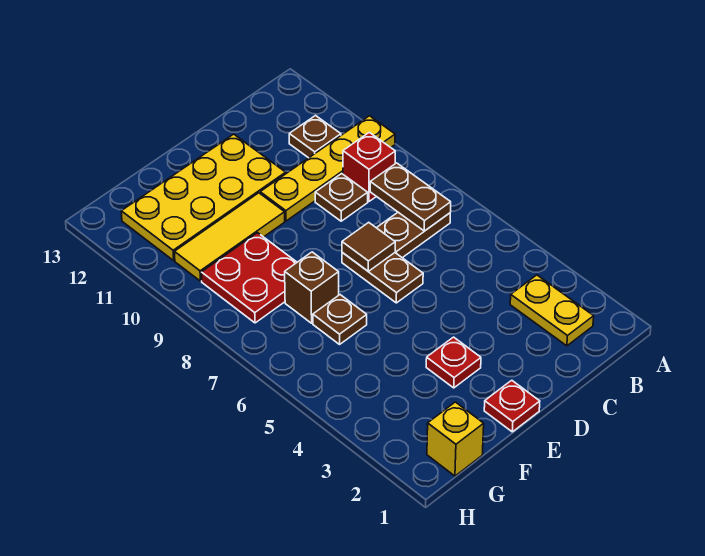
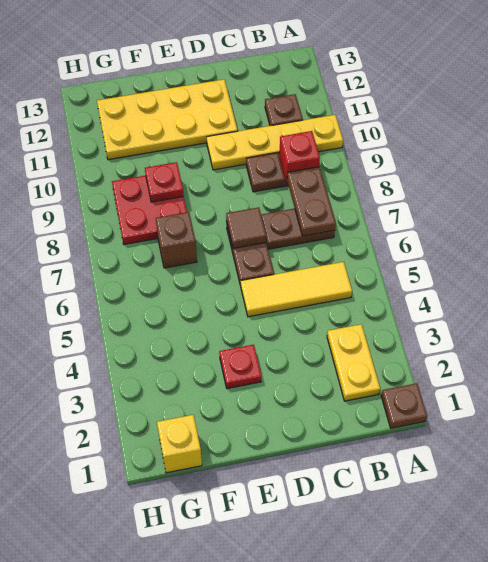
red 1x1 plate [484,380,540,432] -> red 1x1 plate moved to [145,162,184,202]
yellow 1x3 tile [175,193,285,281] -> yellow 1x3 tile moved to [241,262,352,317]
brown 1x1 plate [313,295,367,344] -> brown 1x1 plate moved to [381,383,427,428]

